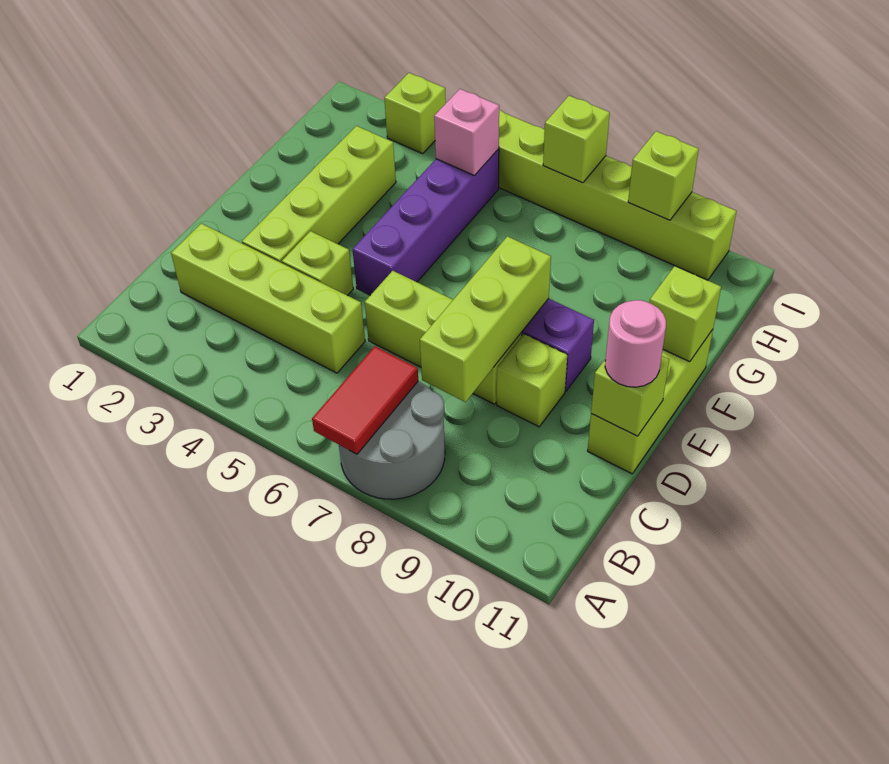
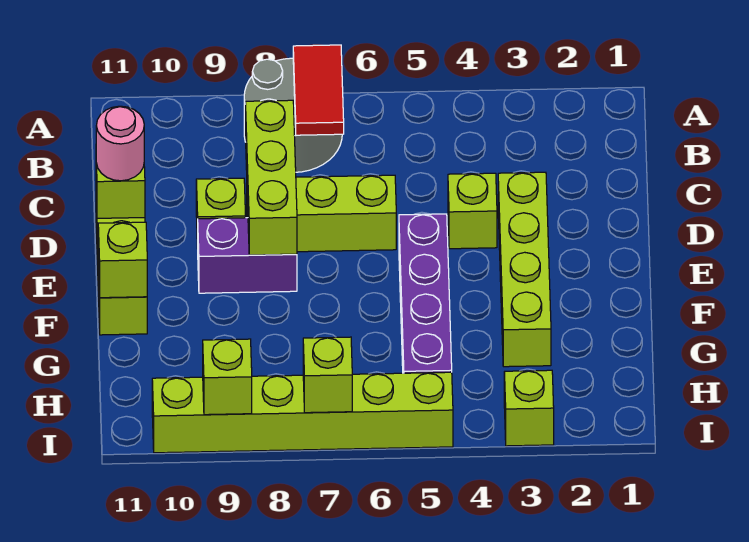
lime 1x4 brick [171,223,365,373] -> none
pink 1x1 brick [434,89,499,176] -> none

